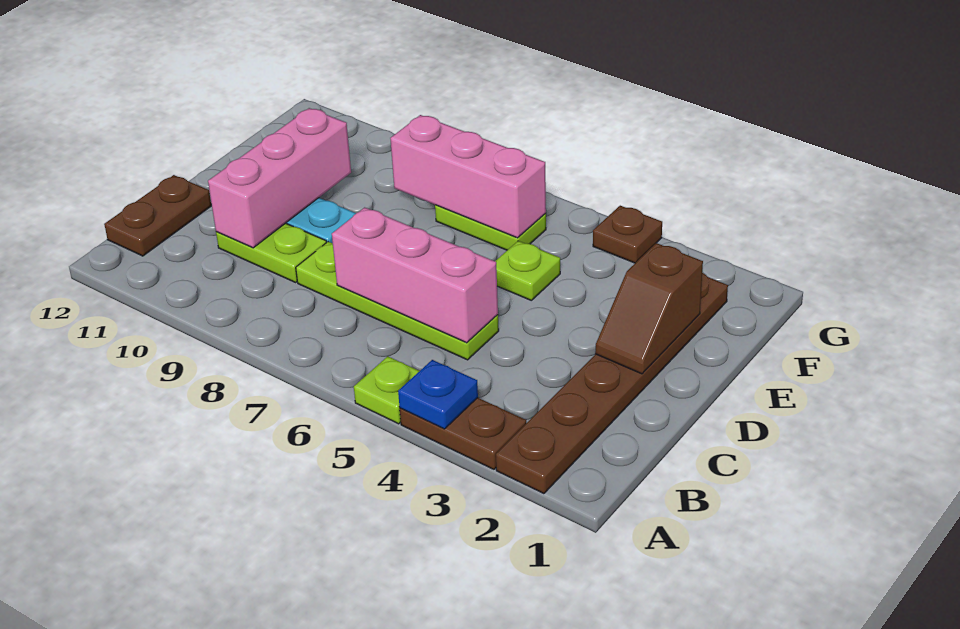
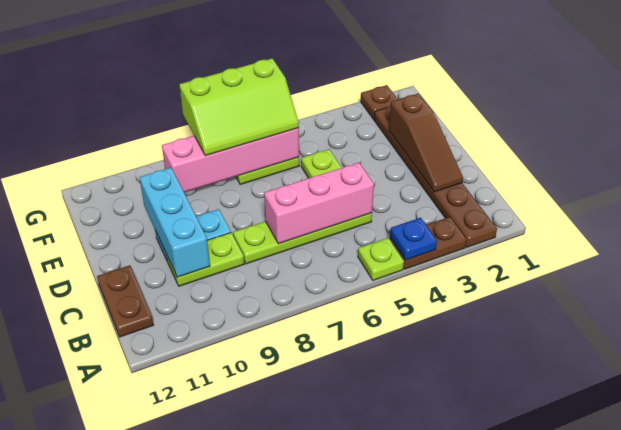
pink 1x3 brick [208,108,351,248] -> cyan 1x3 brick [139,168,210,277]
brown 1x2 slope [595,243,703,374] -> brown 1x3 slope [389,93,463,192]
pink 1x3 brick [390,115,546,238] -> pink 1x4 brick [162,128,299,192]
none -> lime 2x3 slope [179,58,299,156]
brown 1x1 plate [593,206,662,263] -> brown 1x1 plate moved to [361,85,398,119]

